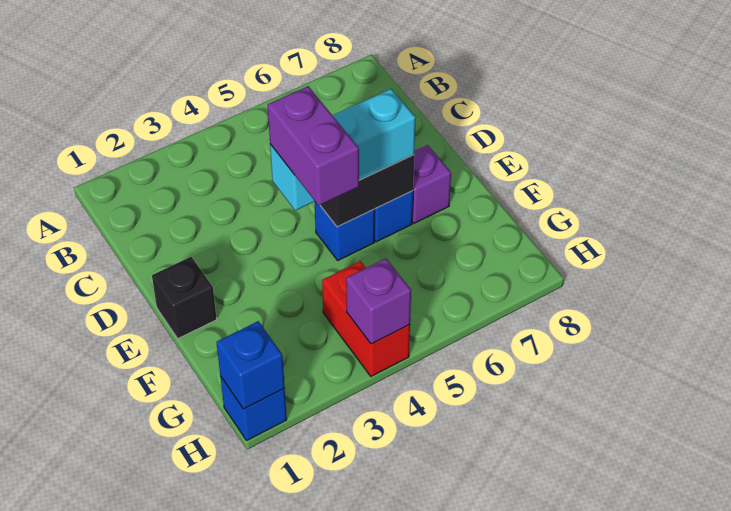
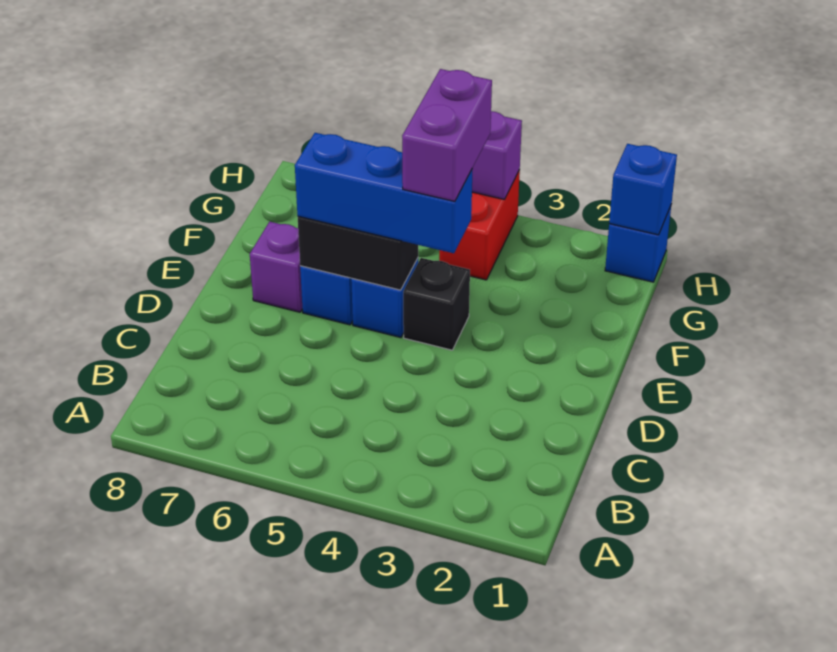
black 1x1 brick [152,257,217,338] -> black 1x1 brick moved to [403,258,470,350]
cyan 1x3 brick [270,89,416,210] -> blue 1x3 brick [295,133,472,253]

